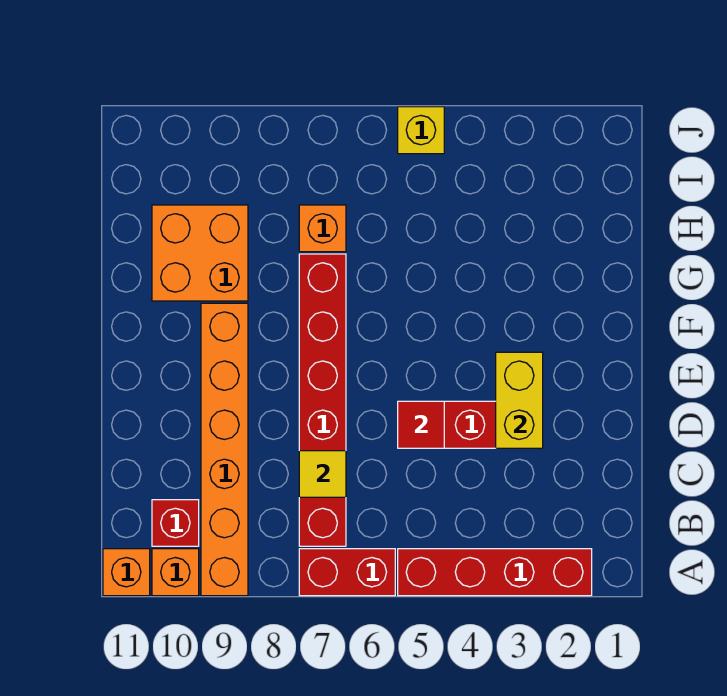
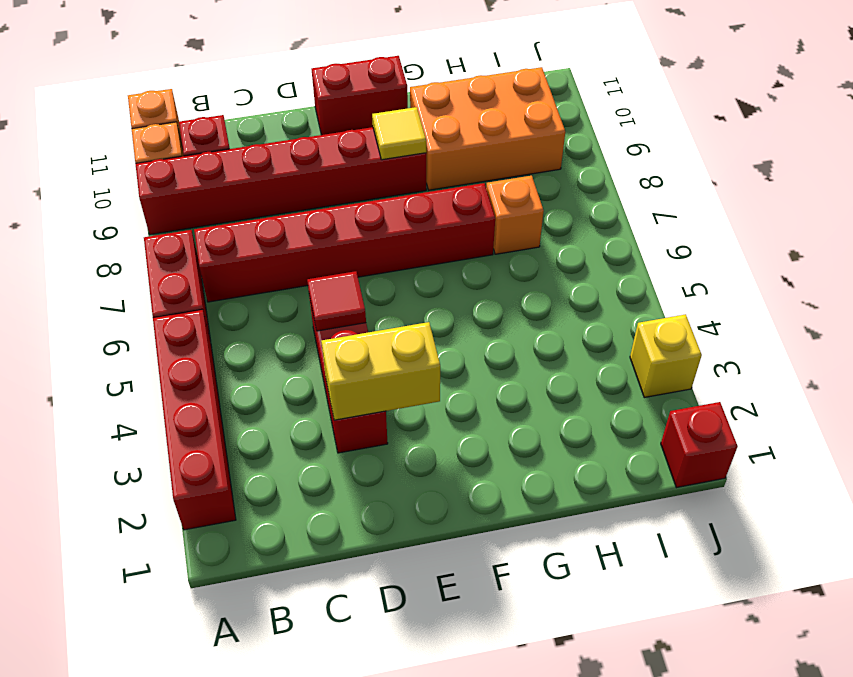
orange 1x6 brick [201,303,248,596] -> red 1x6 brick [135,127,426,235]
yellow 1x1 tile [299,451,346,497] -> yellow 1x1 tile moved to [372,107,426,160]
none -> red 1x2 brick [312,56,408,135]
orange 2x2 brick [152,205,248,301] -> orange 2x3 brick [410,67,565,190]
none -> red 1x1 brick [661,402,738,488]
yellow 1x1 brick [398,107,444,154] -> yellow 1x1 brick moved to [630,314,702,397]

